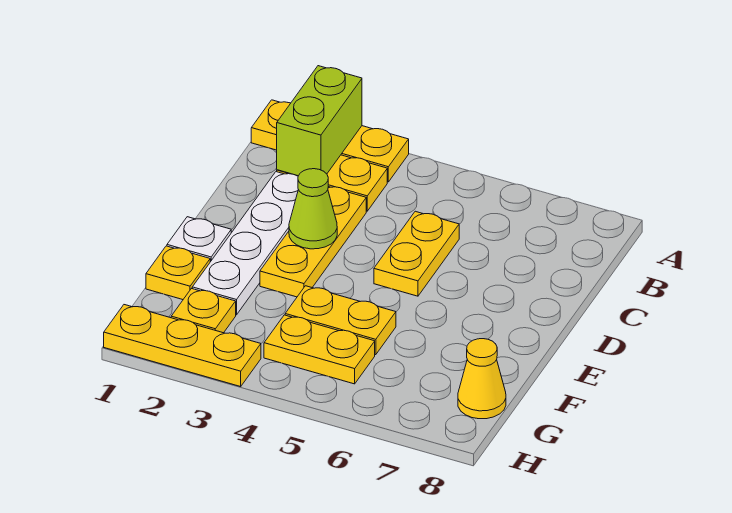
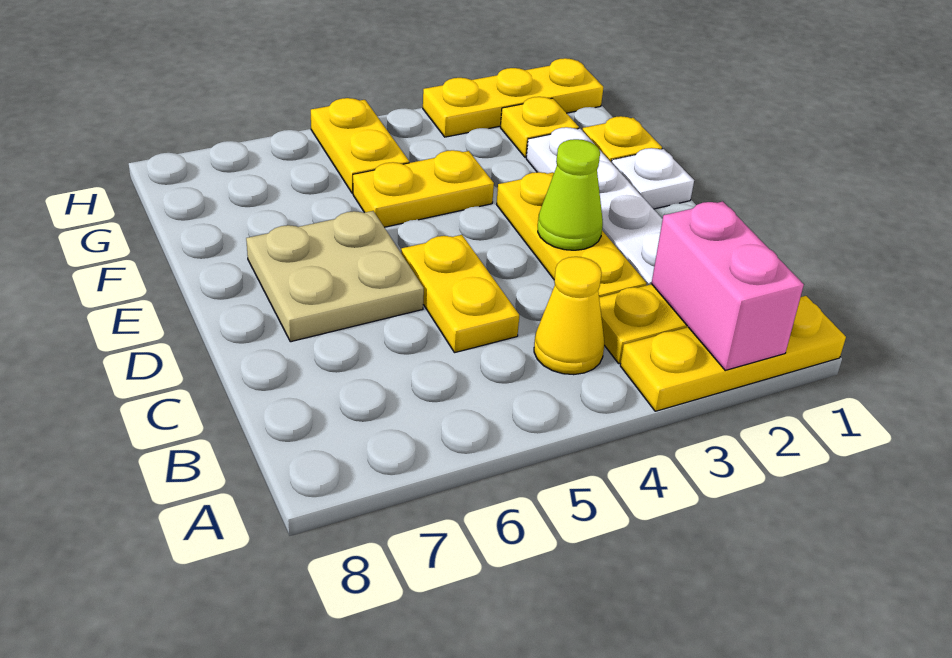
lime 1x2 brick [277,66,362,176] -> pink 1x2 brick [651,201,804,370]
none -> tan 2x2 plate [246,211,424,342]
yellow 1x2 plate [264,315,375,384] -> yellow 1x2 plate turned to [311,98,409,193]
yellow 1x1 cone [458,339,506,419] -> yellow 1x1 cone moved to [534,257,604,375]

